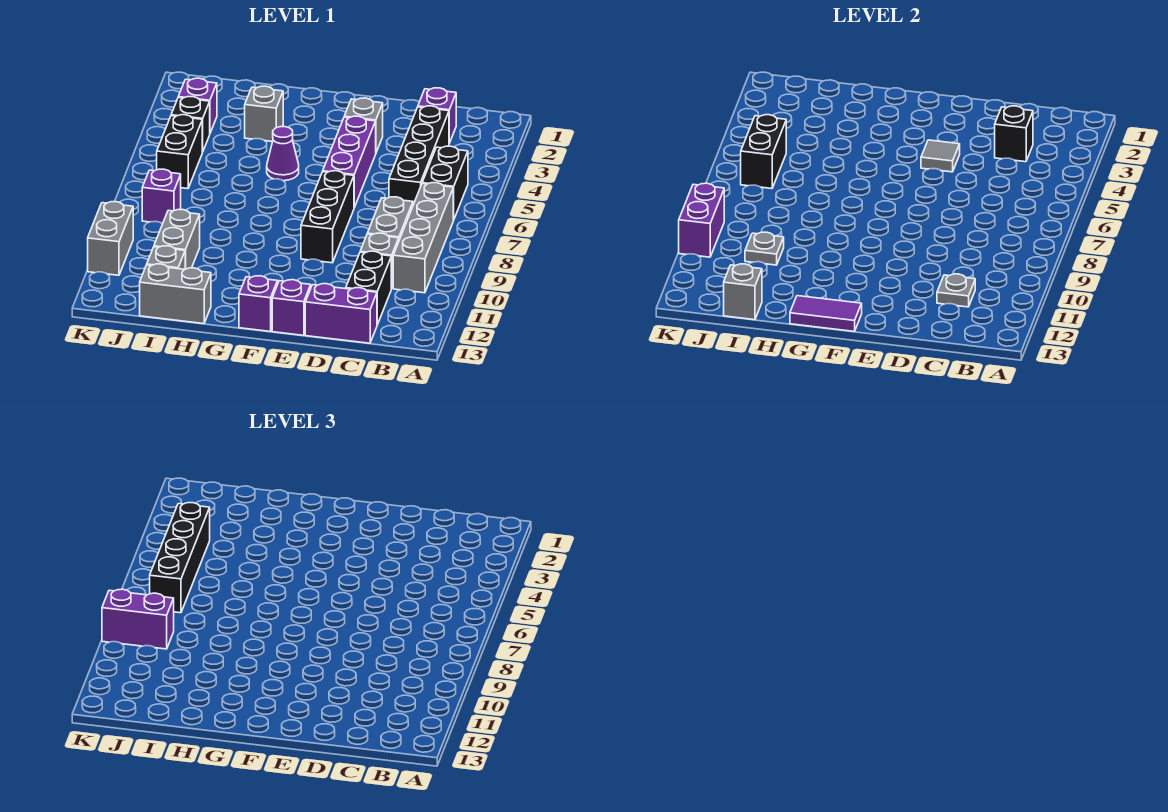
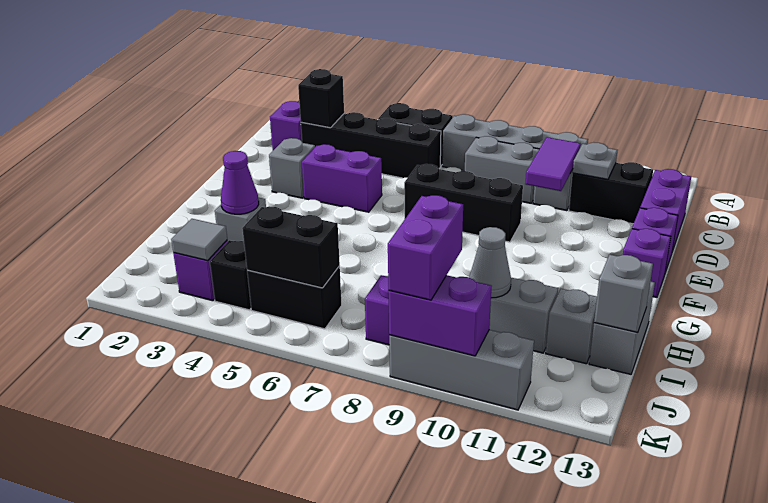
purple 1x3 brick [323,116,376,207] -> purple 1x2 brick [302,144,382,212]
grey 1x1 tile [921,140,960,172] -> grey 1x1 tile moved to [171,219,227,261]
purple 1x2 tile [790,296,862,331] -> purple 1x2 tile moved to [525,137,581,191]
purple 1x1 cone [267,127,299,181] -> purple 1x1 cone moved to [221,151,259,214]
grey 1x1 plate [745,232,784,265] -> grey 1x1 cone [469,227,511,298]
black 1x4 brick [150,503,210,613] -> none
grey 1x2 brick [88,202,133,275] -> grey 1x3 brick [389,330,534,410]

